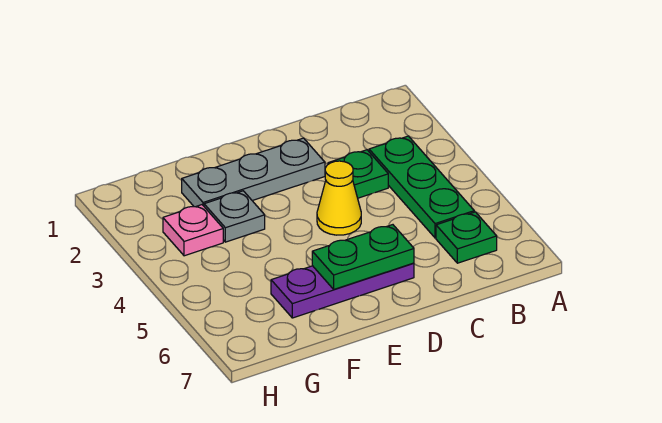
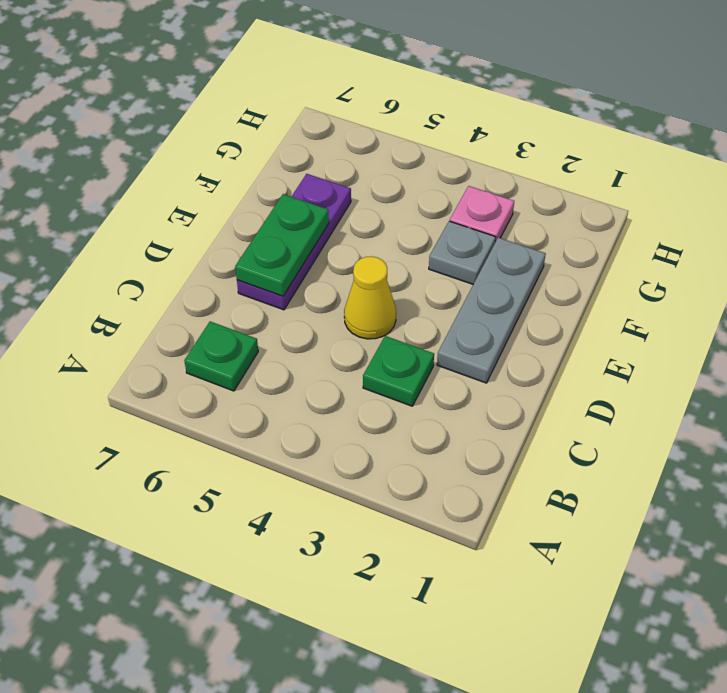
green 1x3 plate [369,136,474,238] -> none

